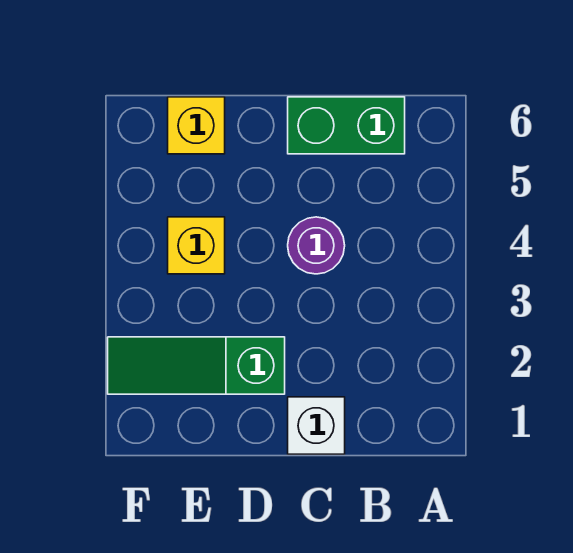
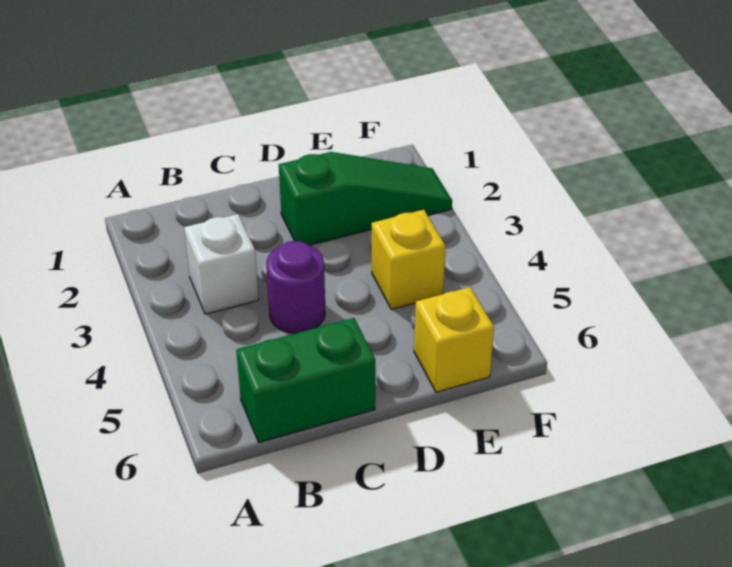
white 1x1 brick [288,397,345,454] -> white 1x1 brick moved to [184,214,259,314]

